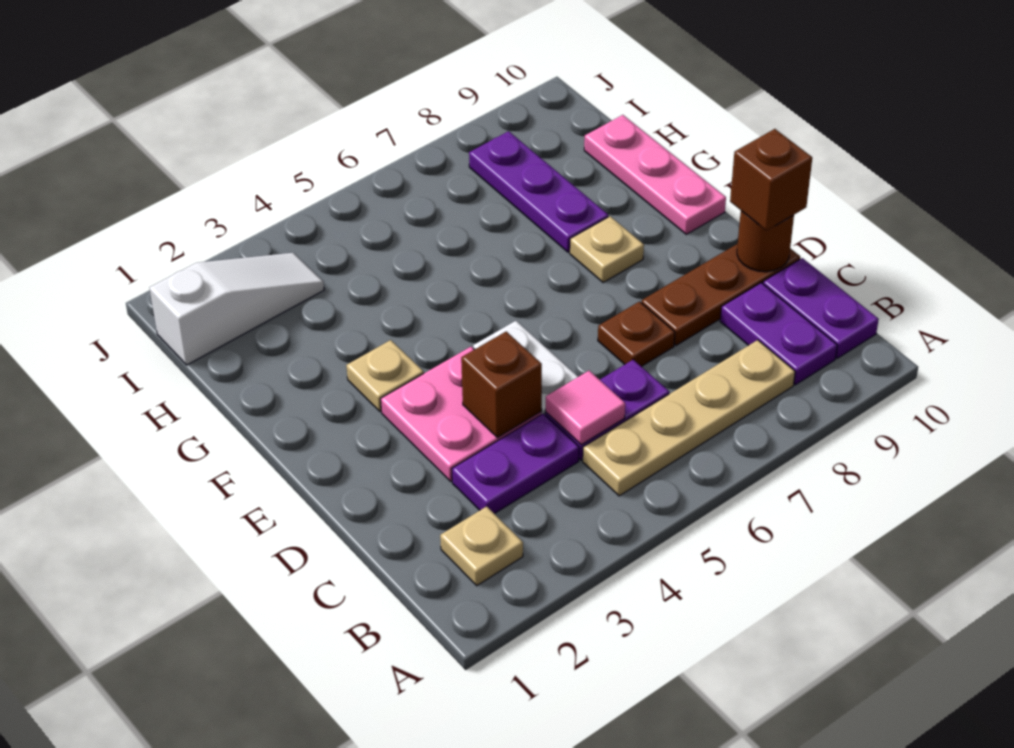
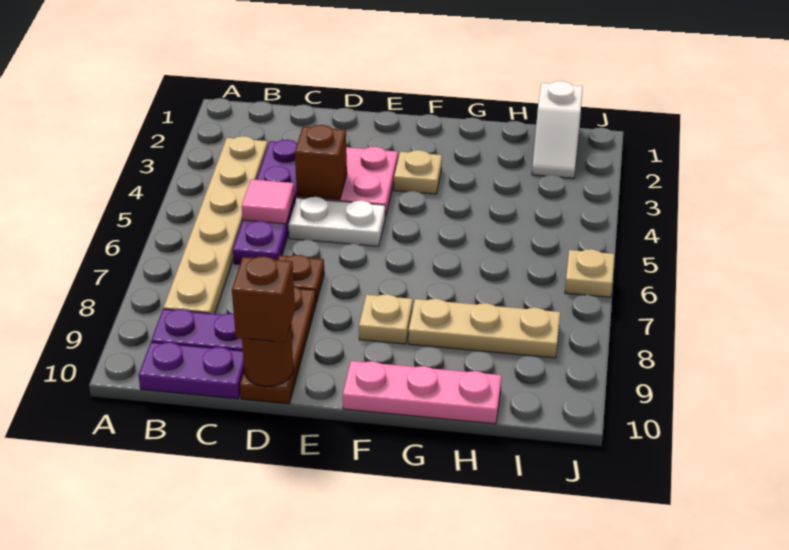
tan 1x1 plate [440,507,523,586] -> tan 1x1 plate moved to [565,249,614,297]
tan 1x4 plate [583,340,795,496] -> tan 1x6 plate [164,136,268,314]
purple 1x3 plate [469,131,608,252] -> tan 1x3 plate [409,299,560,358]
white 1x3 slope [149,253,324,365] -> white 1x2 slope [532,81,583,178]

